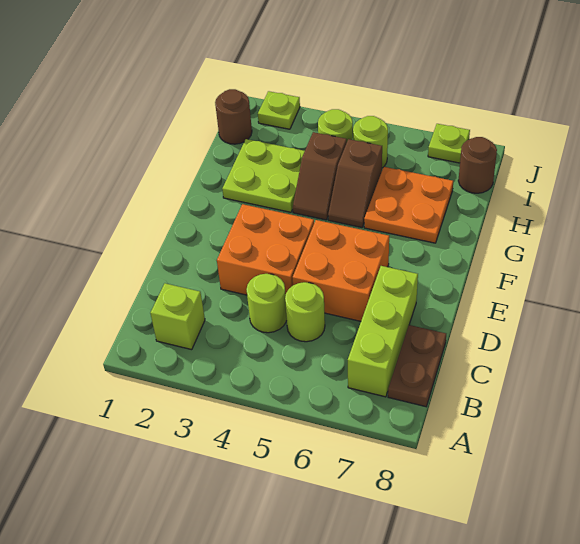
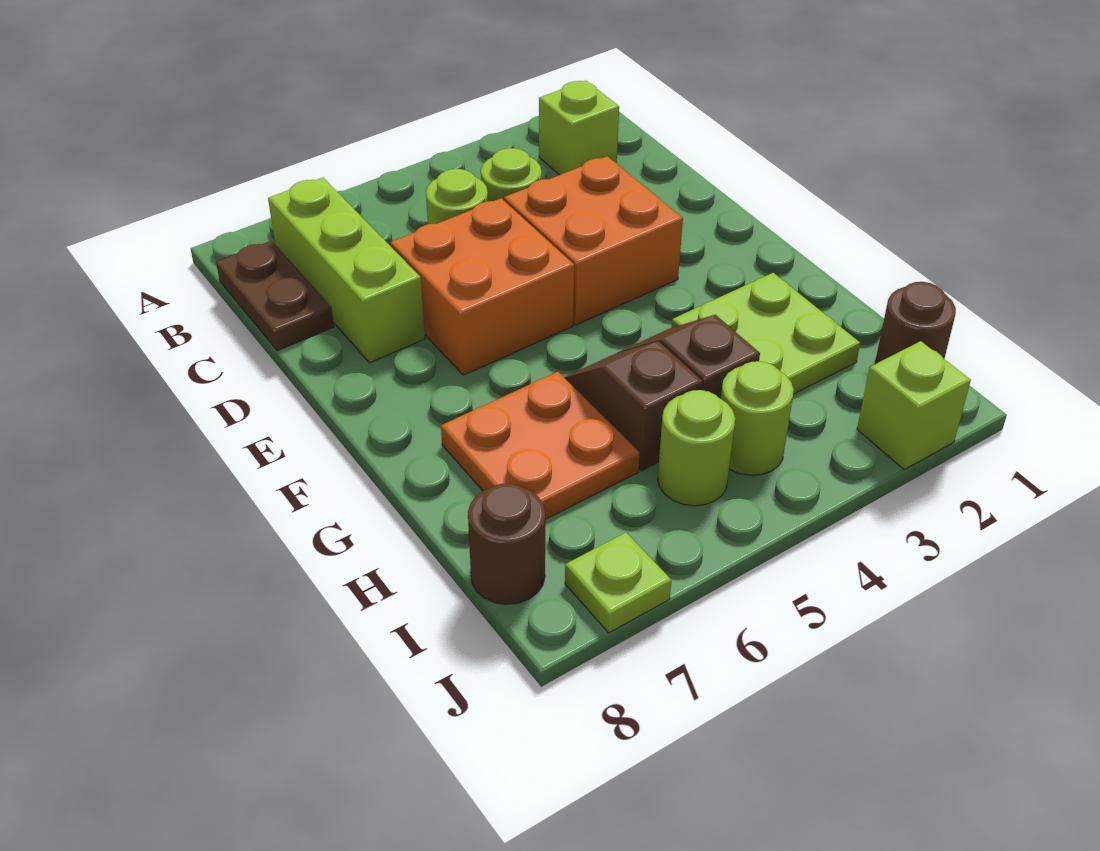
lime 1x1 plate [258,91,300,129] -> lime 1x1 brick [857,341,971,470]

